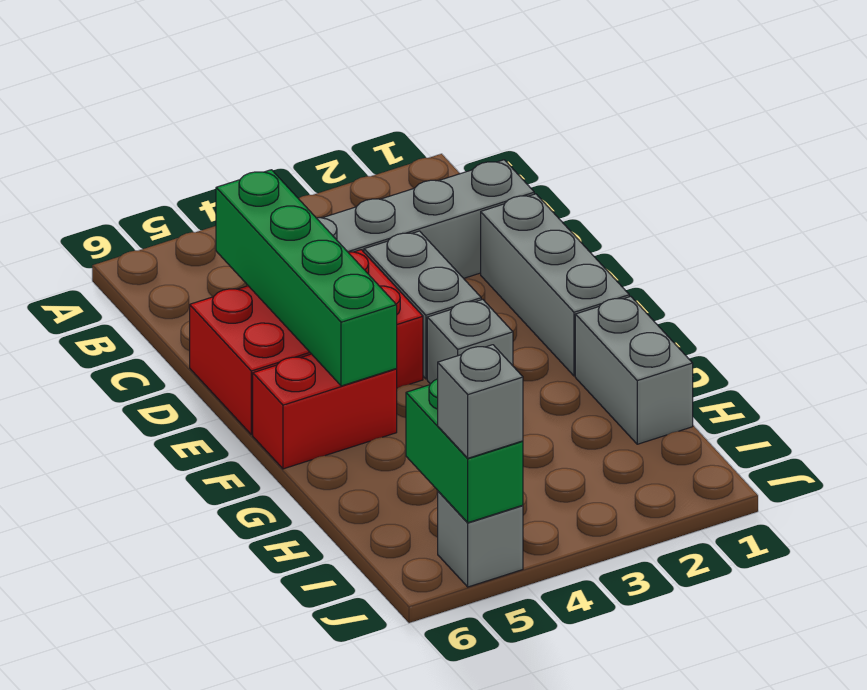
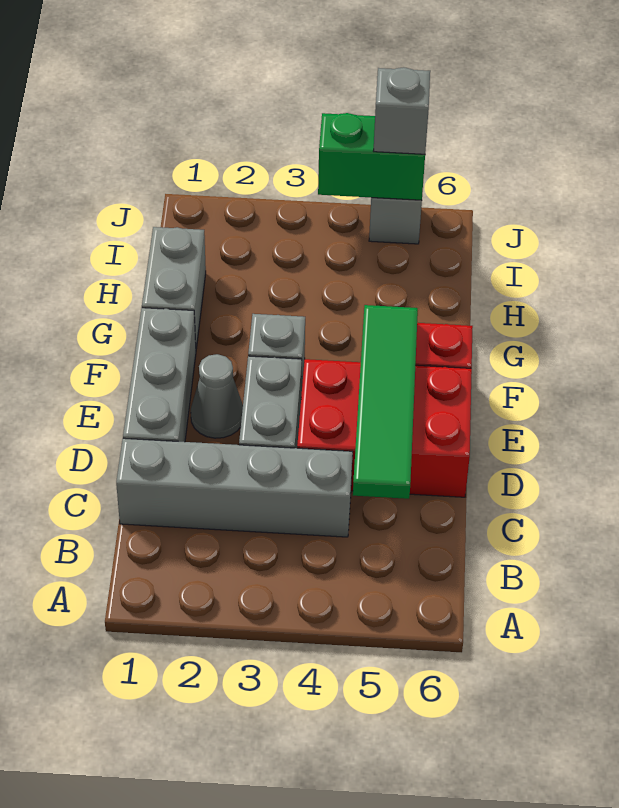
green 1x4 brick [216,170,397,386] -> green 1x4 tile [353,305,418,499]
none -> grey 1x1 cone [191,354,243,438]
green 1x2 brick [406,379,523,523] -> green 1x2 brick turned to [318,113,425,200]

